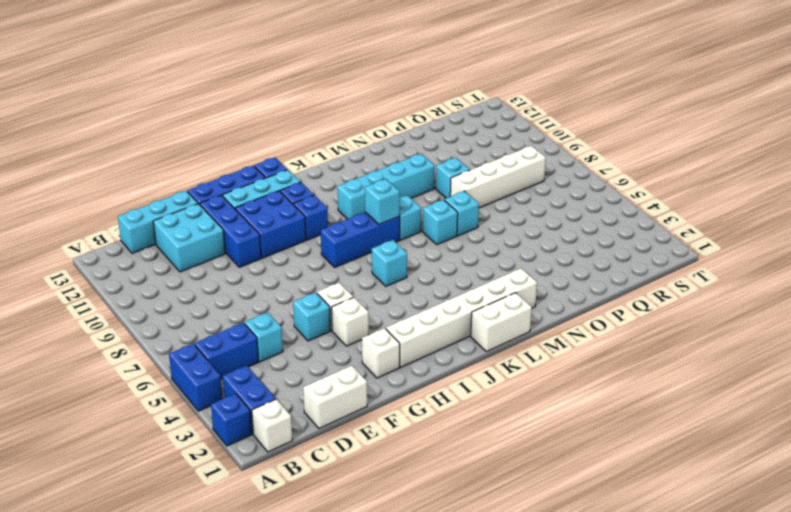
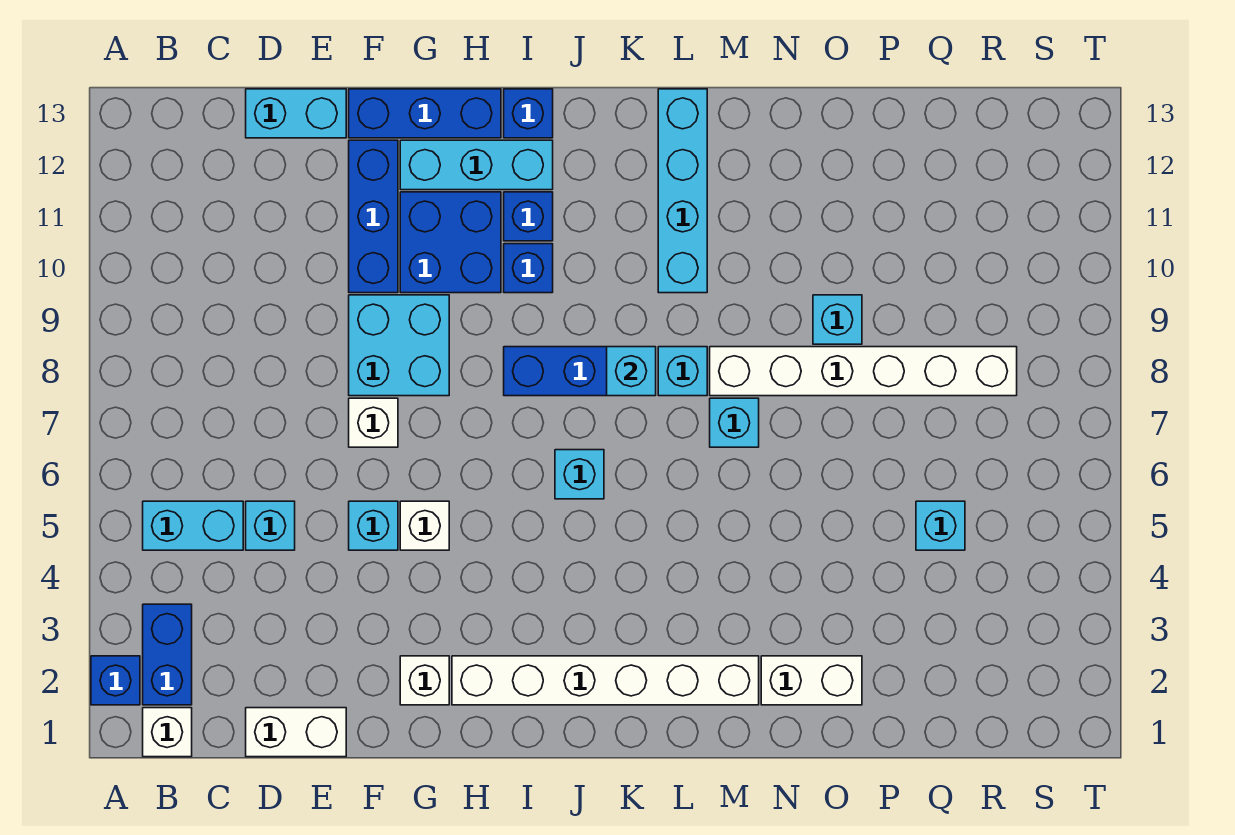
blue 1x2 brick [169,344,223,411] -> none
blue 1x2 brick [195,323,258,379] -> cyan 1x2 brick [143,501,243,550]
cyan 1x3 brick [118,191,198,253] -> cyan 1x2 brick [246,89,346,138]
cyan 2x2 brick [153,204,225,272] -> cyan 2x2 brick moved to [349,295,449,396]
white 1x1 brick [332,297,369,346] -> white 1x1 brick moved to [349,398,398,447]
white 1x2 brick [471,293,532,352] -> white 1x2 brick moved to [761,656,862,705]
cyan 1x4 brick [337,154,435,219] -> cyan 1x4 brick turned to [658,89,707,293]
cyan 1x1 brick [444,191,479,236] -> cyan 1x1 brick moved to [916,501,965,550]
white 1x4 brick [450,146,546,208] -> white 1x6 brick [710,347,1017,396]

